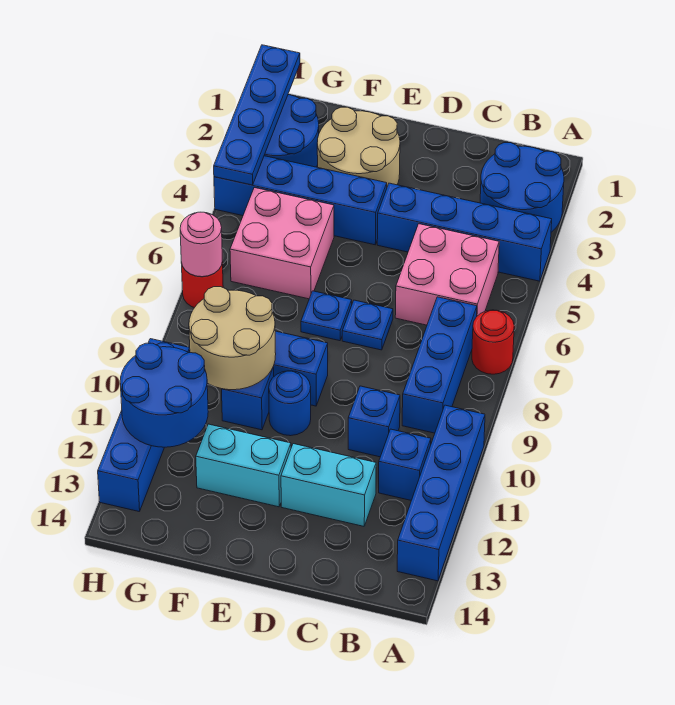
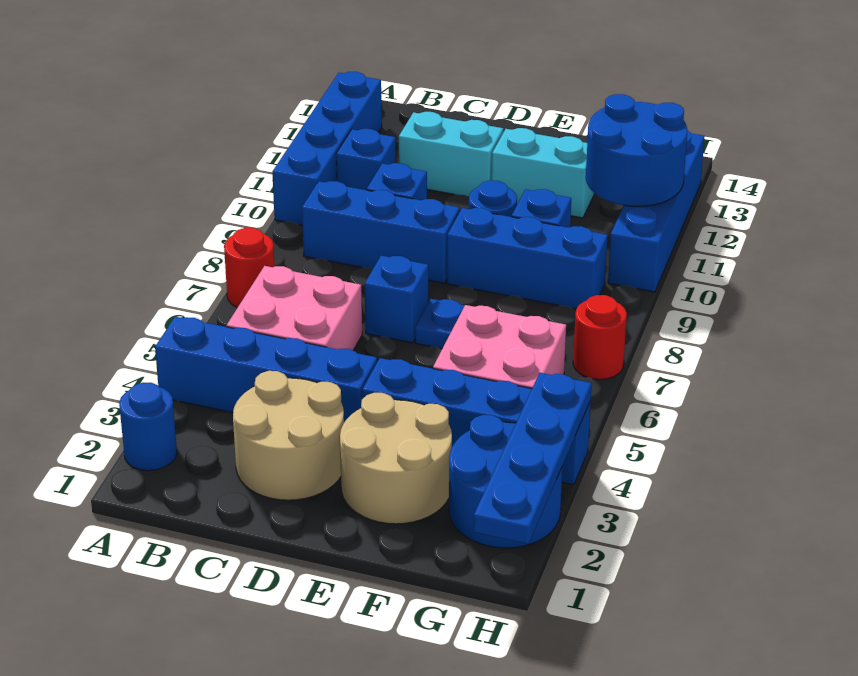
blue 2x2 round brick [480,143,564,232] -> blue 1x1 round brick [119,382,177,471]
blue 1x3 brick [402,297,477,433] -> blue 1x3 brick turned to [302,181,460,283]
blue 1x1 plate [342,300,393,350] -> blue 1x1 brick [365,256,428,343]
tan 2x2 round brick [189,287,276,390] -> tan 2x2 round brick moved to [233,371,344,500]
pink 1x1 round brick [180,212,222,277] -> none

